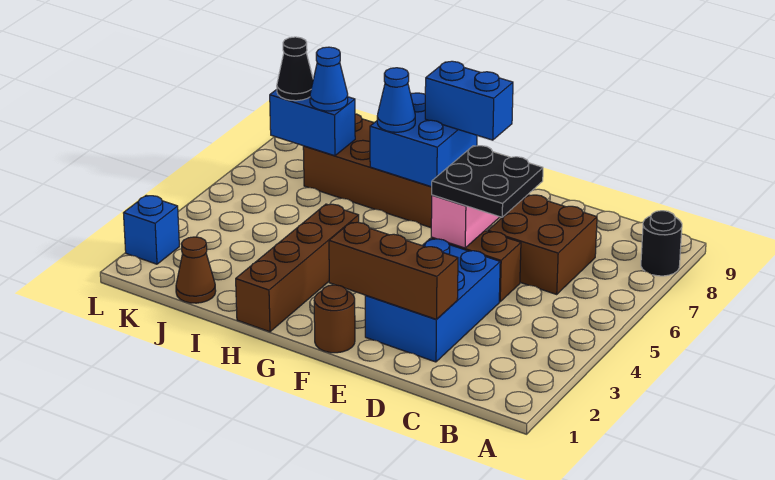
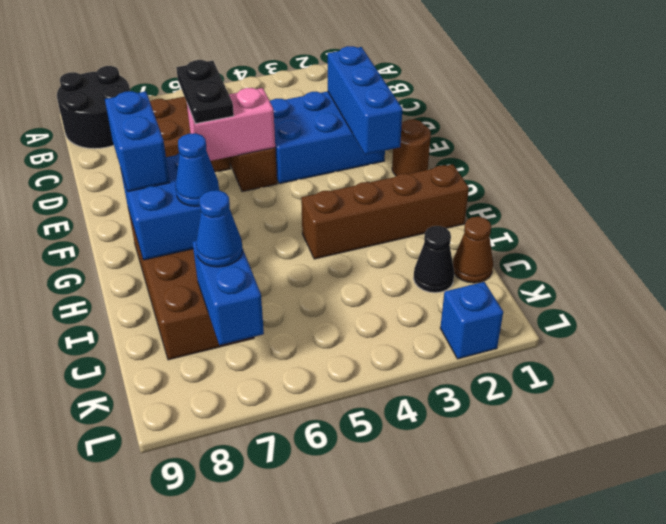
black 1x1 round brick [641,211,682,276] -> black 2x2 round brick [57,66,130,149]
brown 1x3 brick [329,222,458,319] -> blue 1x3 brick [328,46,402,155]
black 2x2 plate [432,146,543,217] -> black 1x2 plate [176,60,234,124]
black 1x1 cone [277,37,313,101] -> black 1x1 cone moved to [413,226,454,293]

